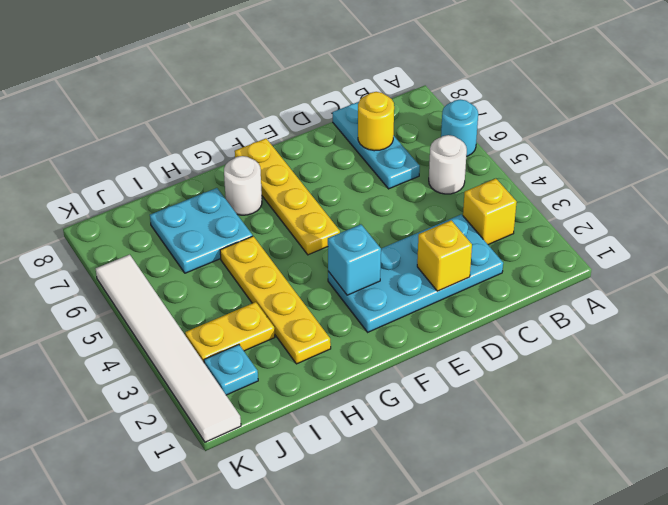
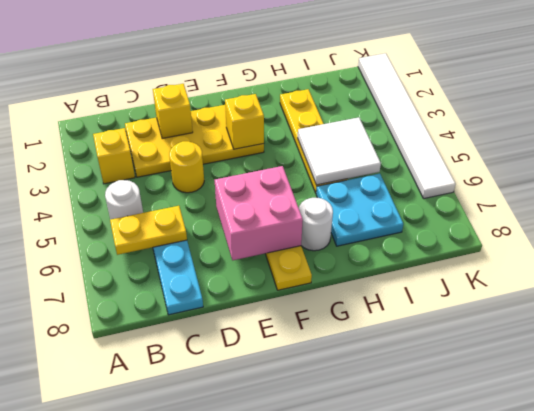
cyan 1x1 round brick [441,99,478,156] -> none
cyan 2x4 plate [328,214,503,332] -> yellow 2x4 plate [125,105,264,177]
yellow 1x1 round brick [358,92,394,151] -> yellow 1x1 round brick moved to [169,141,204,193]
none -> pink 2x2 brick [215,166,303,260]
cyan 1x1 brick [328,224,381,295] -> yellow 1x1 brick [225,94,264,149]
none -> white 2x2 tile [298,117,381,185]
yellow 1x2 plate [185,302,275,362] -> yellow 1x2 plate moved to [110,206,187,255]
cyan 1x1 plate [204,345,258,395] -> none

